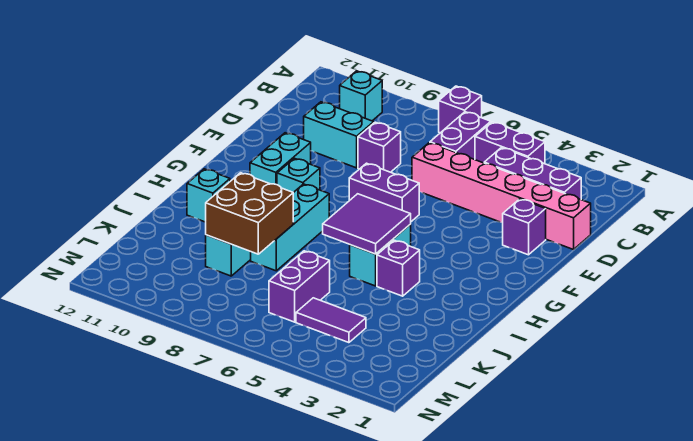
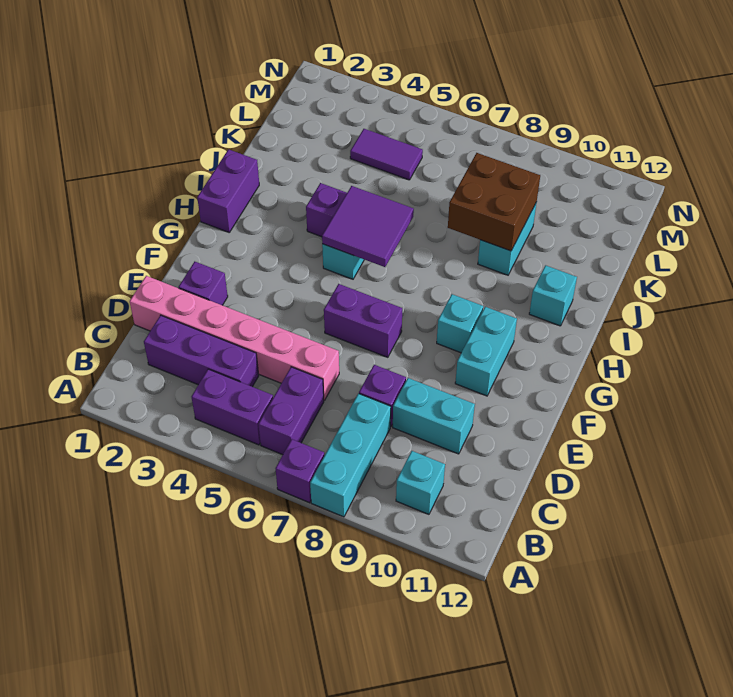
cyan 1x3 brick [251,184,329,271] -> cyan 1x3 brick moved to [310,394,391,517]
purple 1x2 brick [269,251,330,322] -> purple 1x2 brick moved to [197,149,259,232]

